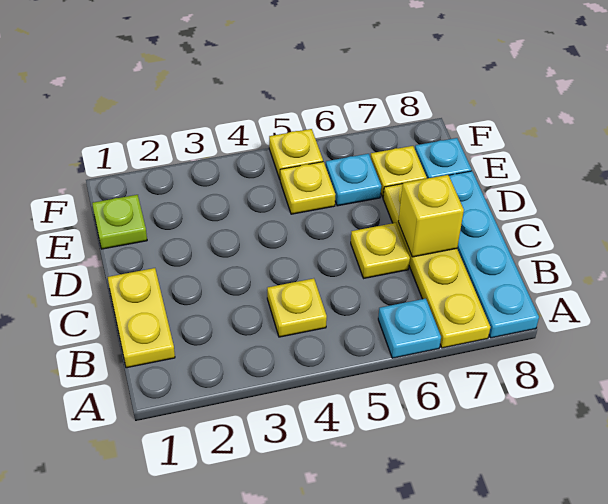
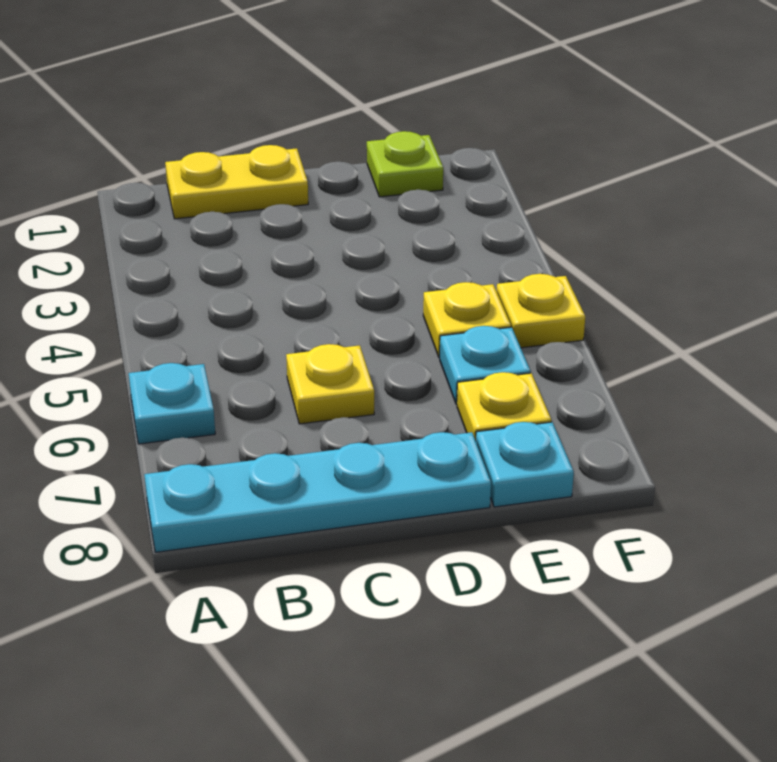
yellow 1x4 plate [383,184,490,348] -> none
yellow 1x1 plate [267,278,327,337] -> none
yellow 1x1 brick [398,175,464,257] -> none

